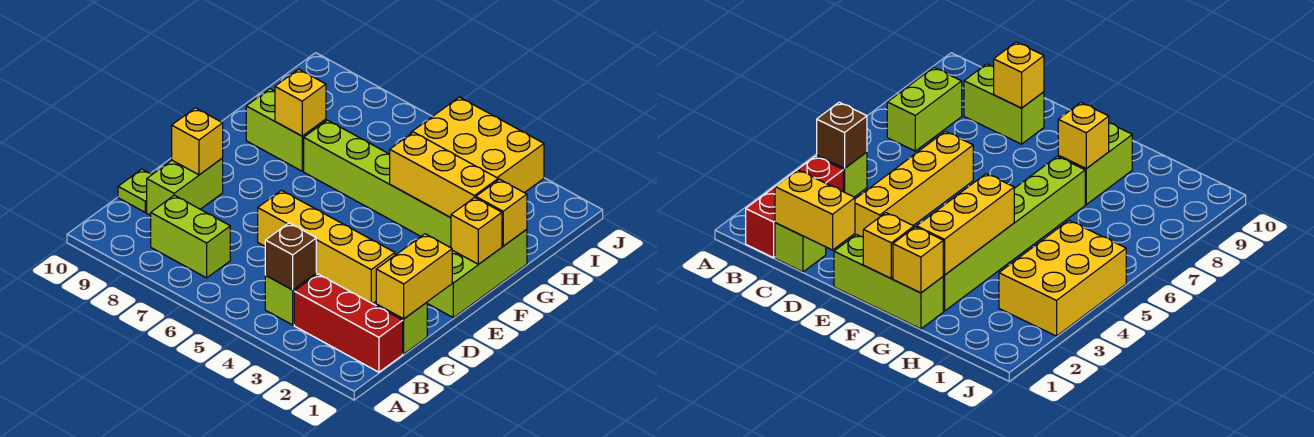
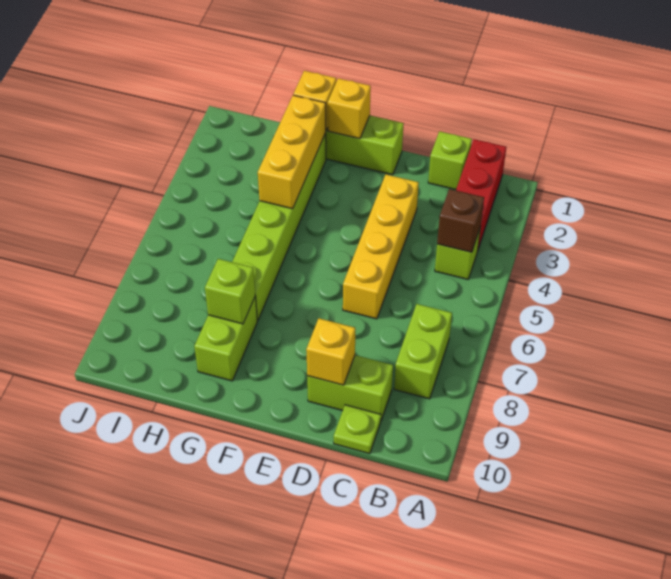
yellow 1x2 brick [376,234,452,319] -> none
yellow 1x1 brick [275,69,326,136] -> lime 1x1 brick [205,259,255,324]
yellow 2x3 brick [411,97,544,193] -> none

